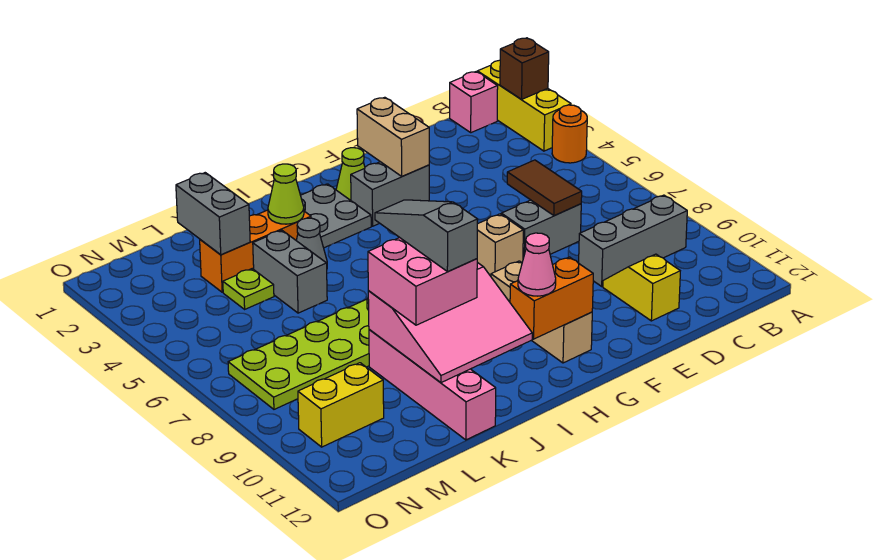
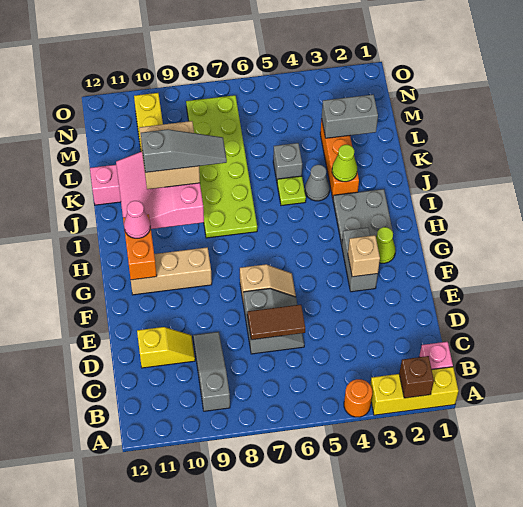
grey 1x3 brick [579,195,687,286] -> grey 1x3 slope [193,332,230,411]
tan 1x2 brick [357,97,429,176] -> tan 1x1 brick [348,235,380,277]
pink 2x2 brick [368,238,477,325] -> tan 2x2 brick [139,121,200,189]
grey 1x2 brick [253,230,327,313] -> grey 1x1 brick [273,143,302,181]
lime 1x1 plate [223,269,274,309] -> lime 1x1 plate moved to [277,176,306,206]

